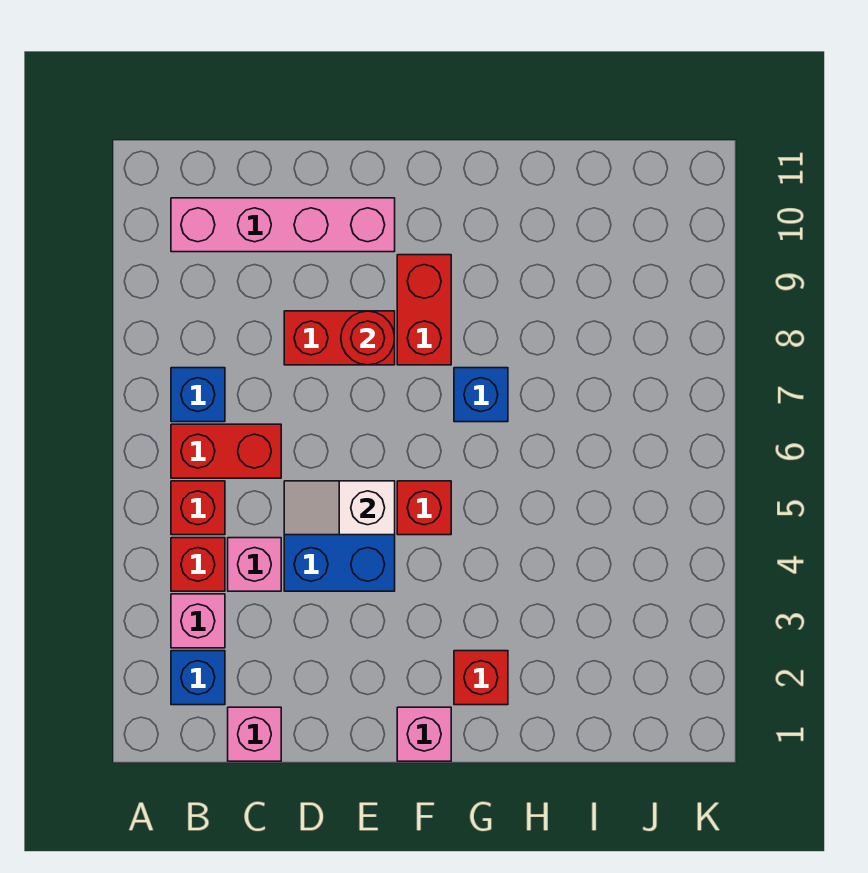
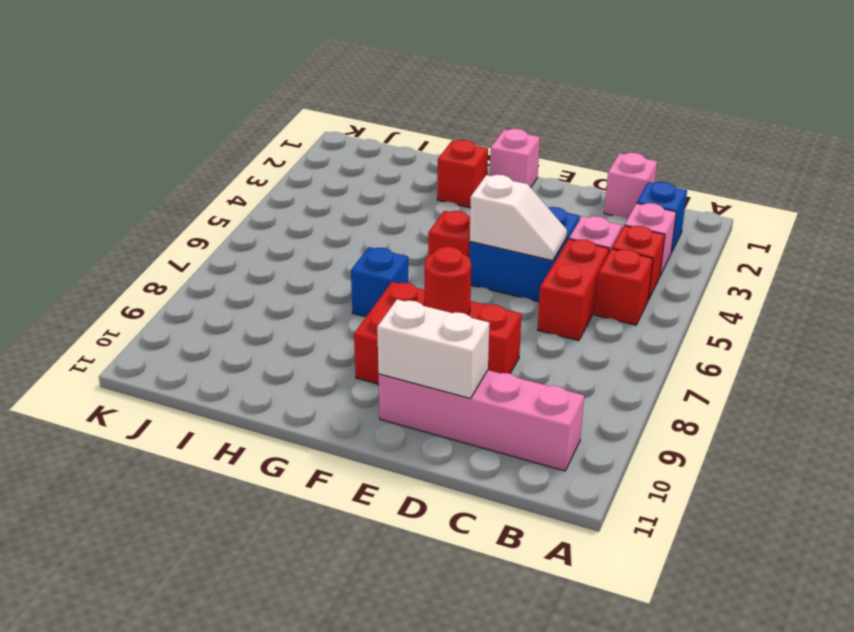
red 1x2 brick [171,424,281,478] -> red 1x2 brick turned to [538,239,609,341]
blue 1x1 brick [171,368,225,422] -> none
none -> white 1x2 brick [377,299,489,399]

